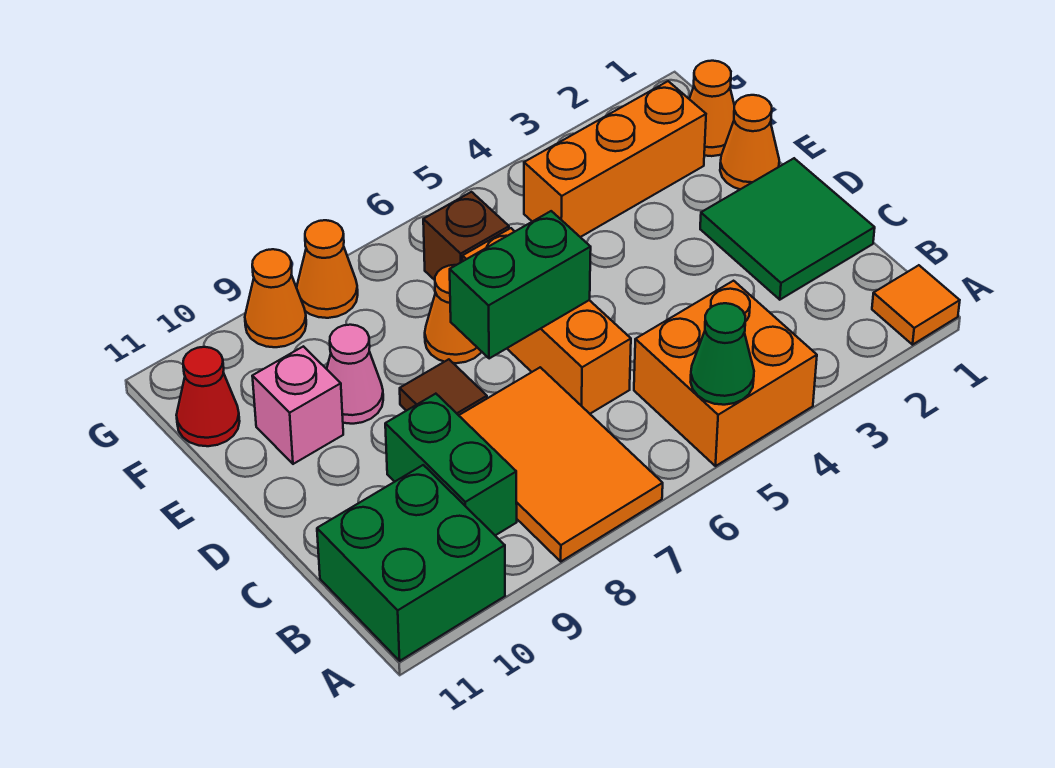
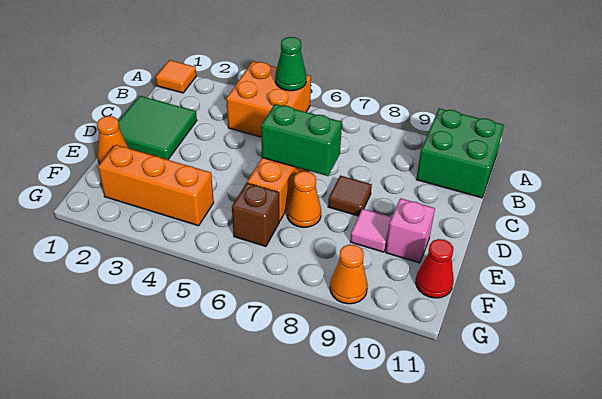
orange 2x3 tile [459,367,663,561] -> none
green 1x2 brick [385,394,517,535] -> none
pink 1x1 cone [327,325,383,424] -> pink 1x1 tile [350,209,392,252]
orange 1x1 cone [690,61,734,156] -> none
orange 1x1 cone [297,220,358,318] -> none

